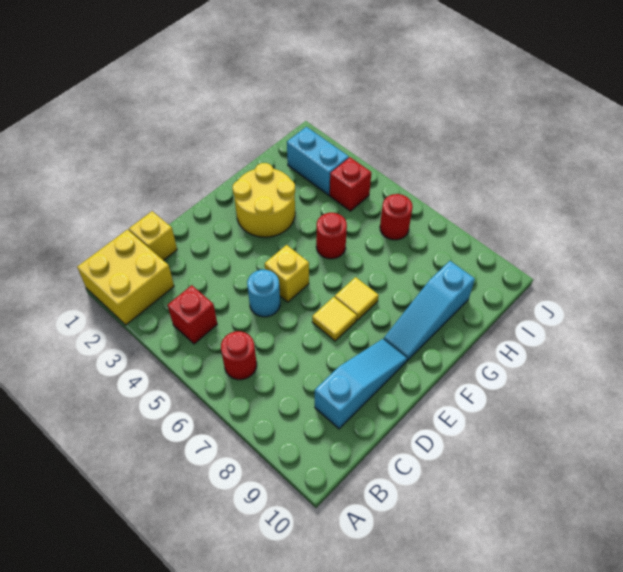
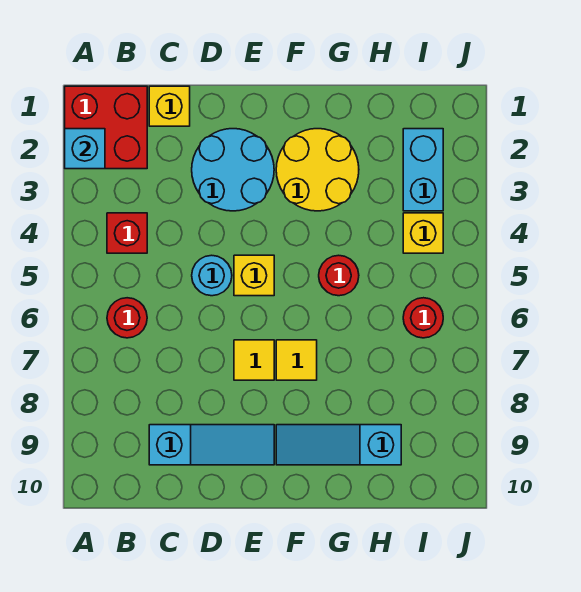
yellow 2x2 brick [77,230,174,325] -> red 2x2 brick [65,86,147,169]
none -> cyan 1x1 brick [65,129,105,169]
none -> cyan 2x2 round brick [192,129,274,211]
red 1x1 brick [330,157,371,211] -> yellow 1x1 brick [403,213,443,253]

